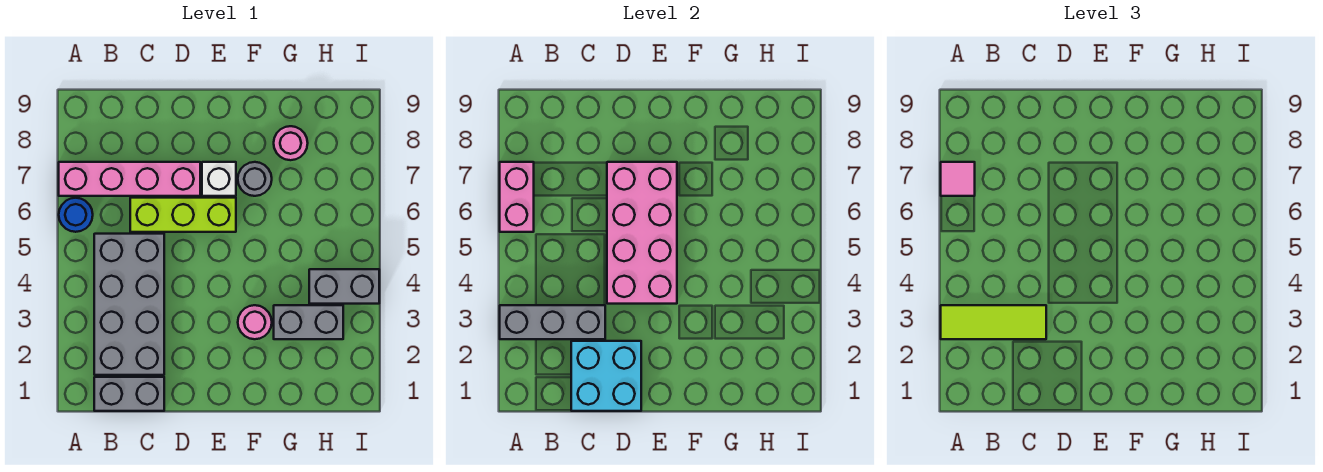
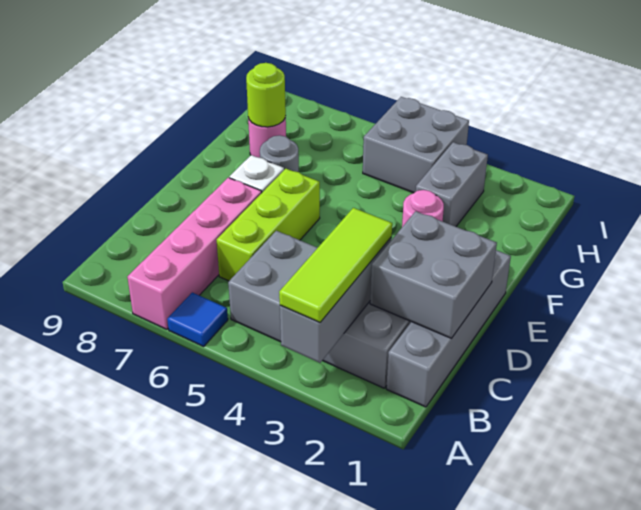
blue 1x1 round brick [59,198,93,232] -> blue 1x1 tile [167,293,228,346]
pink 1x2 brick [500,162,534,232] -> none
pink 1x1 tile [941,162,975,196] -> none
grey 1x2 brick [94,377,164,411] -> grey 1x4 brick [386,250,511,407]
cyan 2x2 brick [571,341,641,411] -> grey 2x2 brick [370,211,497,338]
pink 2x4 brick [607,162,677,304] -> none
none -> lime 1x1 round brick [246,63,286,127]
grey 1x2 brick [309,269,379,304] -> grey 2x2 brick [363,97,469,193]

